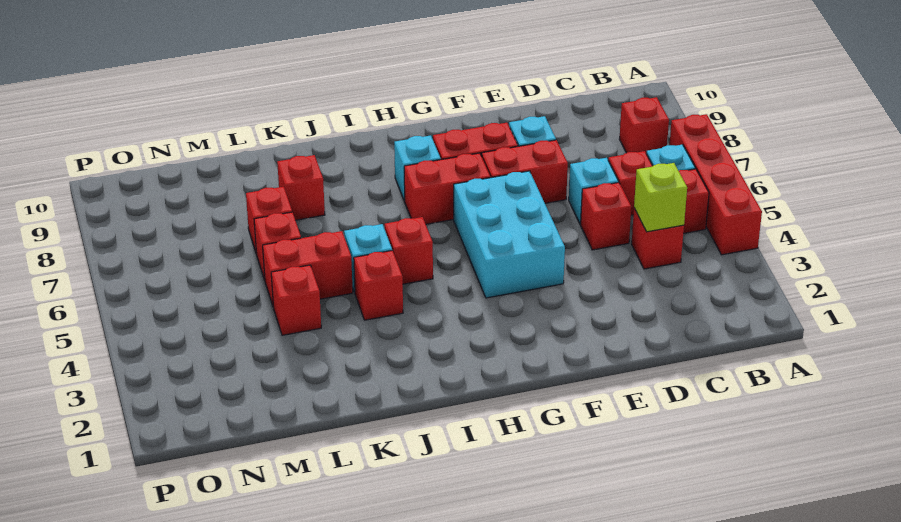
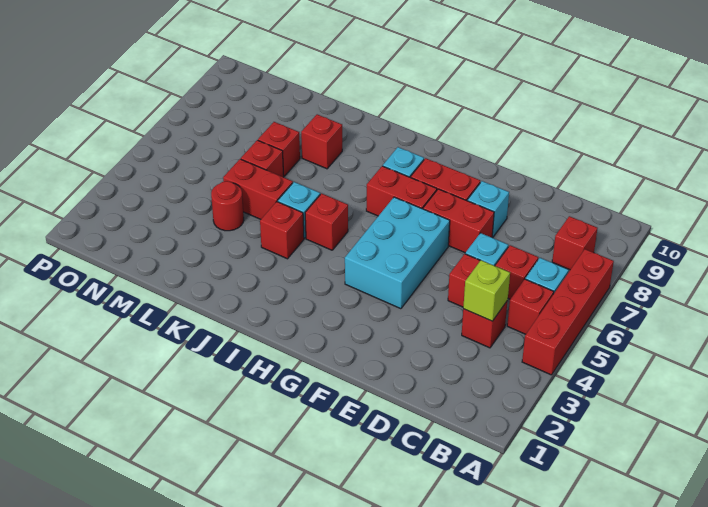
red 1x1 brick [271,265,321,335] -> red 1x1 round brick [211,181,244,231]

